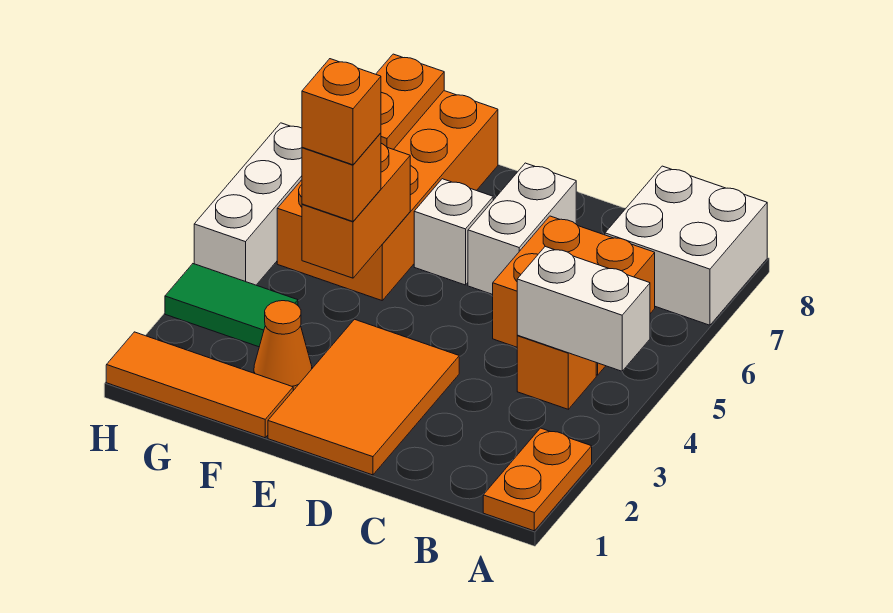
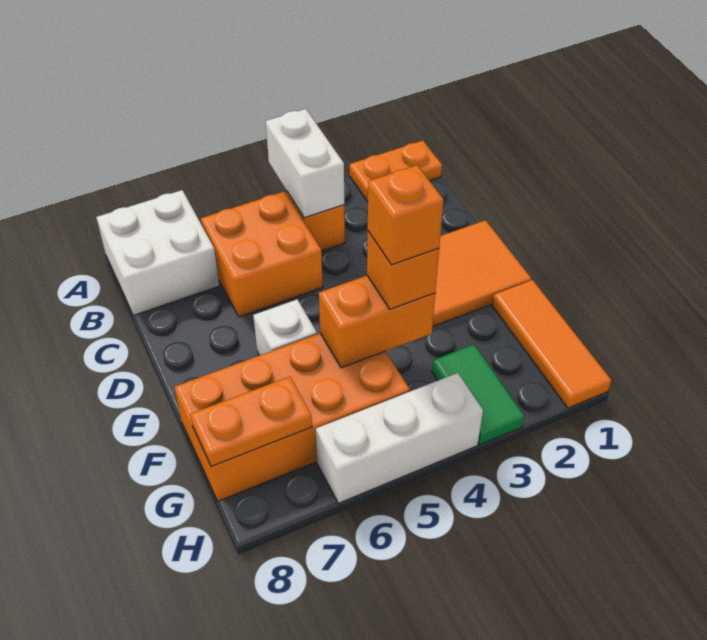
white 1x2 brick [468,163,576,295] -> none
orange 1x1 cone [254,301,312,390] -> none

